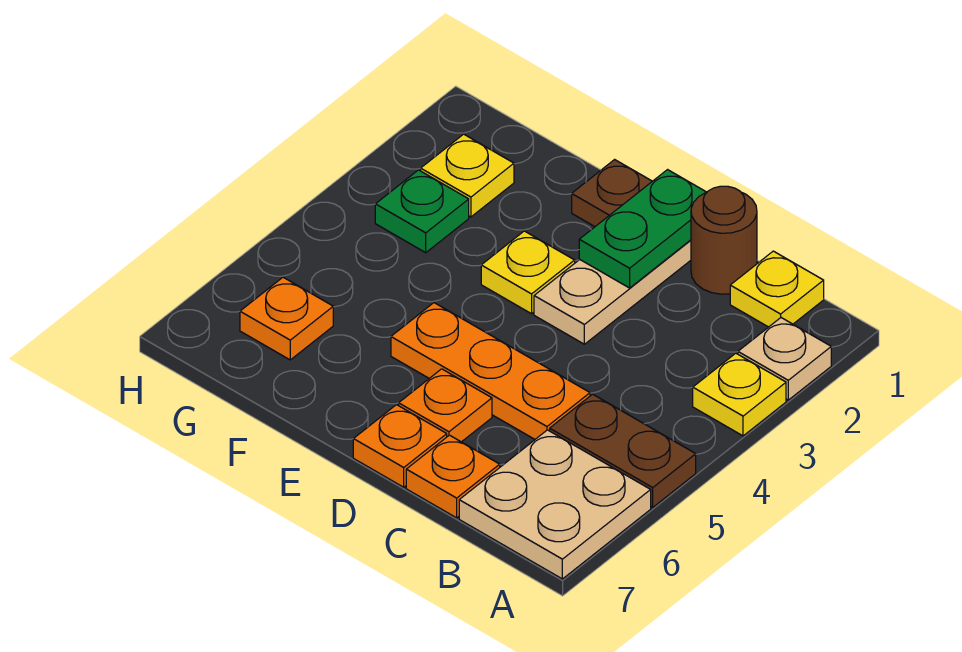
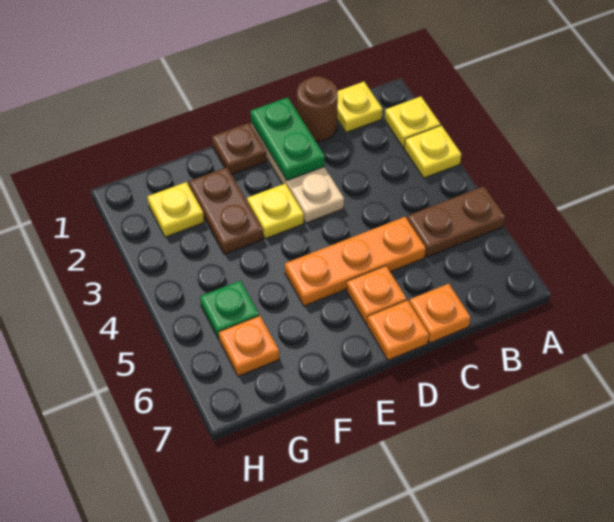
tan 1x1 plate [738,318,831,400] -> yellow 1x1 plate [385,96,440,148]
tan 2x2 plate [459,430,651,579] -> none
none -> brown 1x2 plate [189,167,263,254]
green 1x1 plate [375,170,469,253] -> green 1x1 plate moved to [200,281,259,339]

